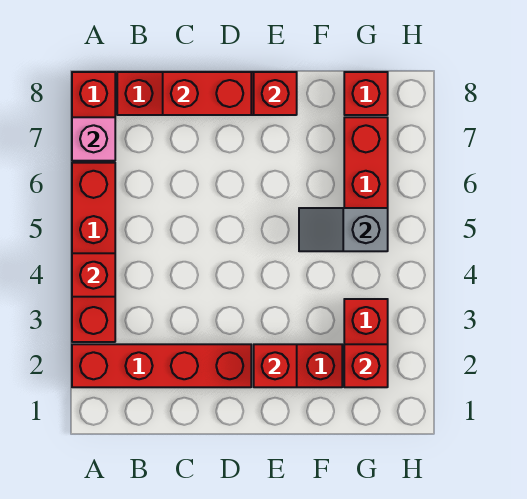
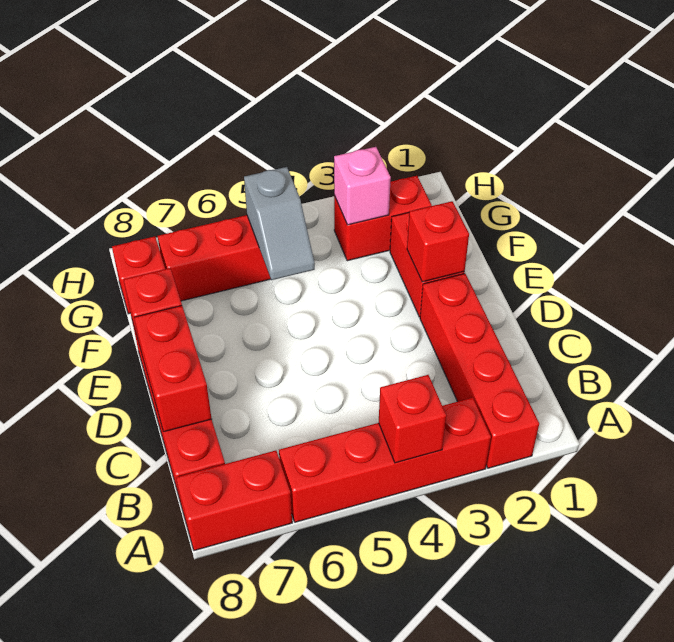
pink 1x1 brick [72,117,115,161] -> pink 1x1 brick moved to [334,147,391,225]
red 1x1 brick [344,344,388,387] -> none

